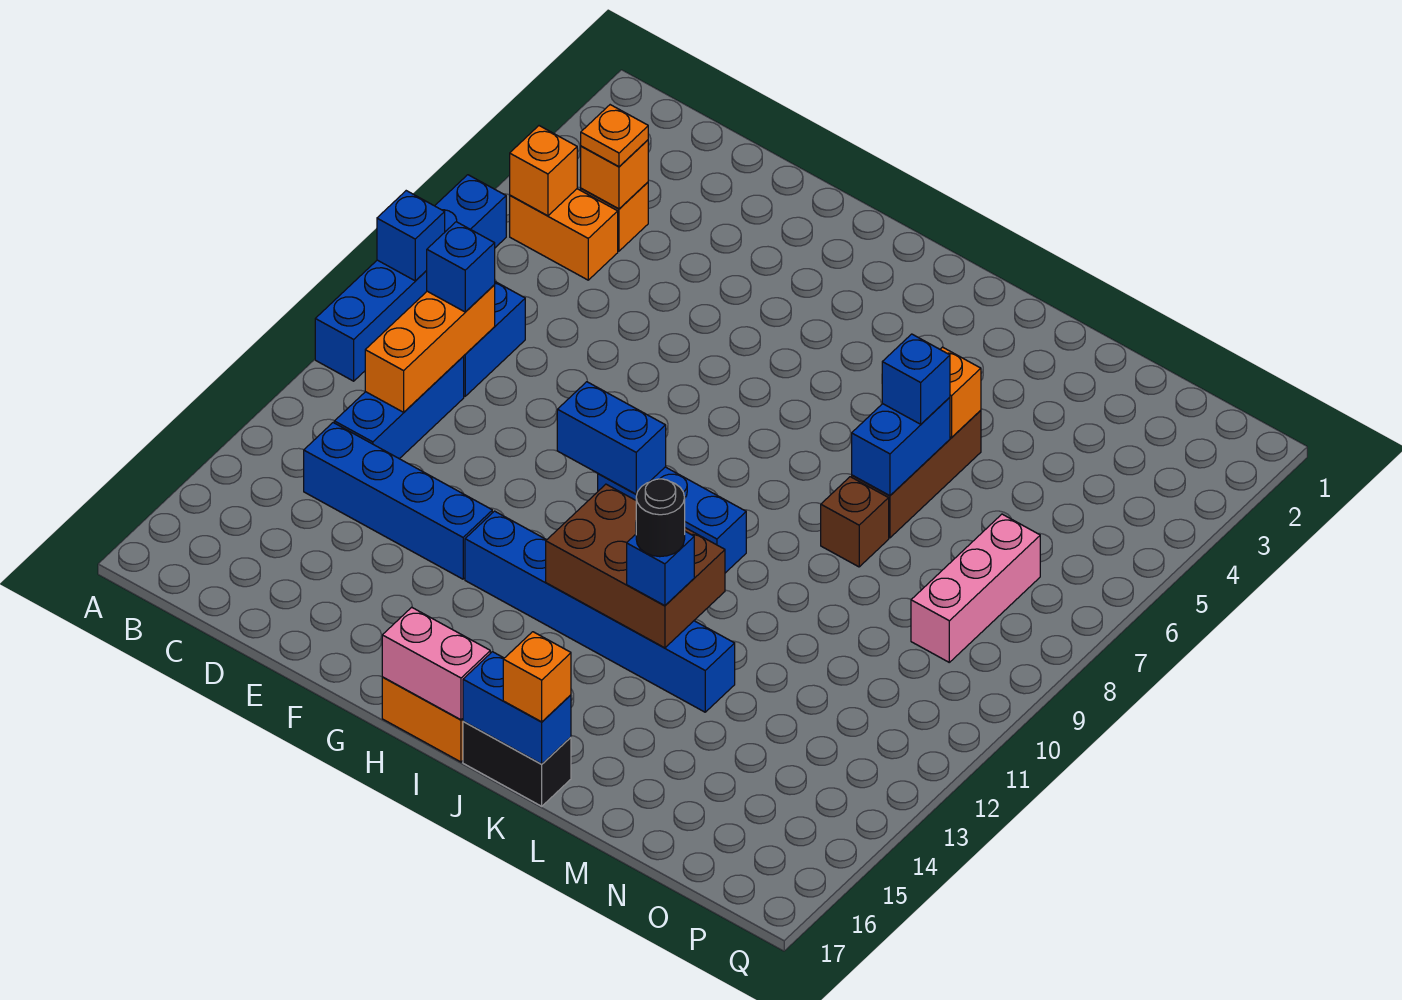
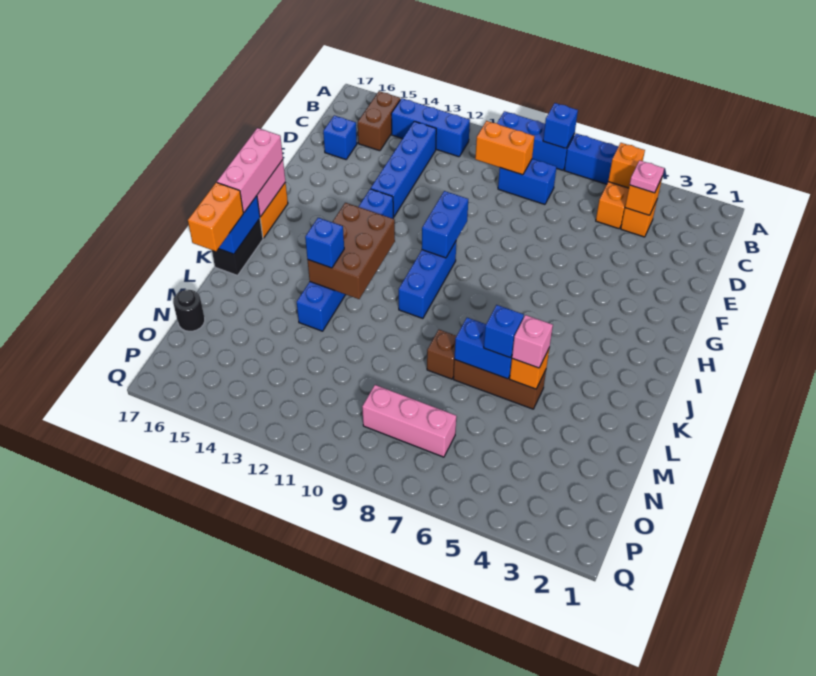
none -> brown 1x2 brick [358,91,400,151]
orange 1x1 plate [581,105,648,167] -> pink 1x1 plate [630,160,664,193]
orange 1x3 brick [365,285,495,412] -> orange 1x2 brick [475,121,534,175]
blue 1x1 brick [427,222,495,312] -> blue 1x1 brick moved to [323,115,357,159]
blue 1x3 brick [334,356,464,459] -> blue 1x3 brick moved to [391,98,470,157]
none -> pink 1x3 brick [217,128,283,213]
black 1x1 round brick [636,479,685,557] -> black 1x1 round brick moved to [173,290,205,331]
orange 1x1 brick [503,632,571,722] -> orange 1x2 brick [188,182,243,251]
none -> pink 1x1 brick [512,315,553,368]

